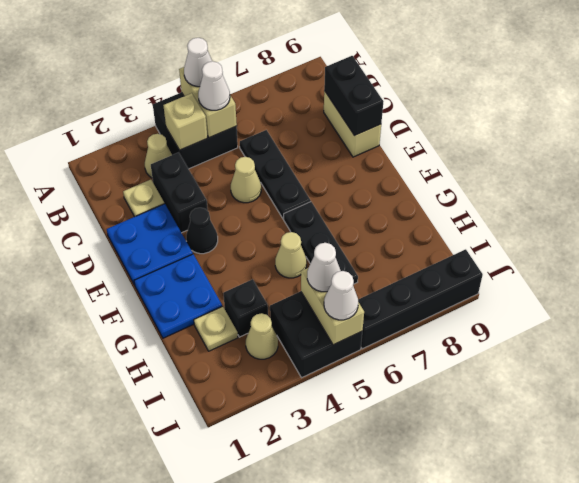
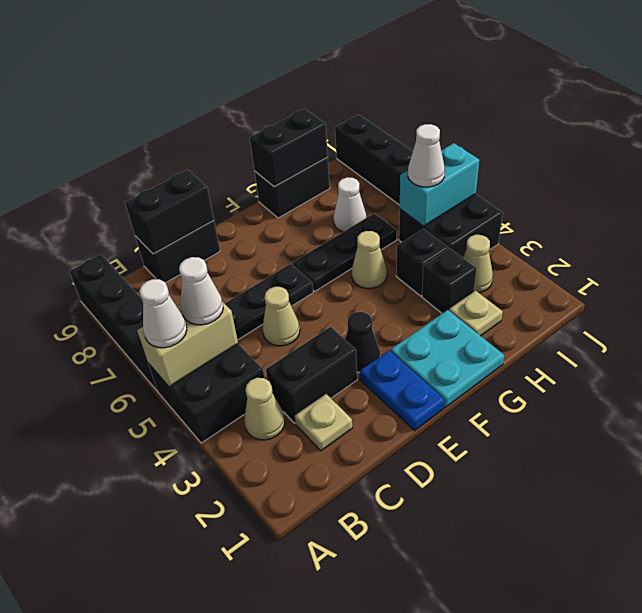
none -> black 1x4 brick [69,254,157,390]
tan 1x1 brick [163,93,207,150] -> none
tan 1x2 brick [324,91,381,157] -> black 1x2 brick [135,221,220,283]
blue 2x2 plate [107,204,193,285] -> blue 1x2 plate [360,350,445,431]
blue 2x2 plate [134,254,222,338] -> cyan 2x2 plate [391,310,504,407]
none -> black 1x2 brick [255,157,330,218]
none -> black 1x2 brick [250,109,328,187]
none -> black 1x1 brick [396,229,449,296]
tan 1x2 brick [301,268,364,345] -> cyan 1x2 brick [400,143,479,226]
white 1x1 cone [324,271,358,320] -> white 1x1 cone moved to [333,177,366,232]

